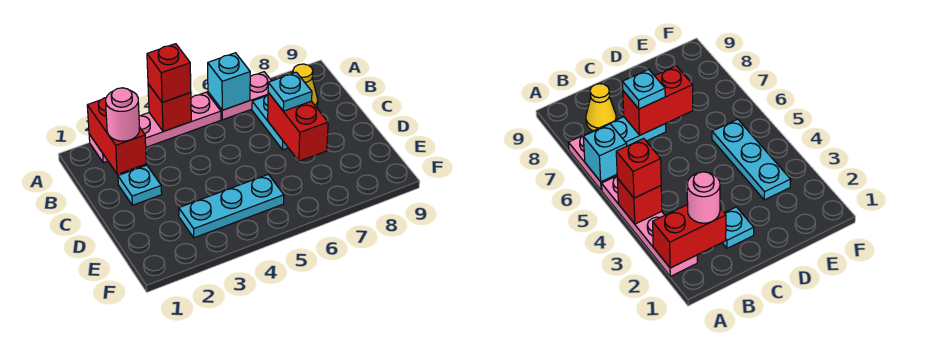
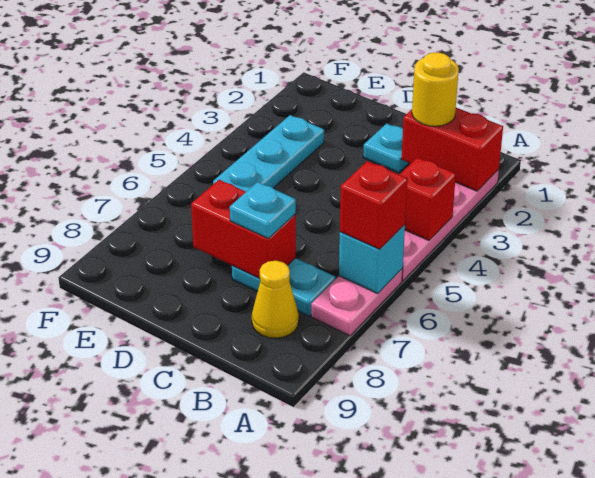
red 1x1 brick [147,44,191,102] -> red 1x1 brick moved to [340,161,408,249]
pink 1x1 round brick [106,88,139,141] -> yellow 1x1 round brick [412,52,459,126]

